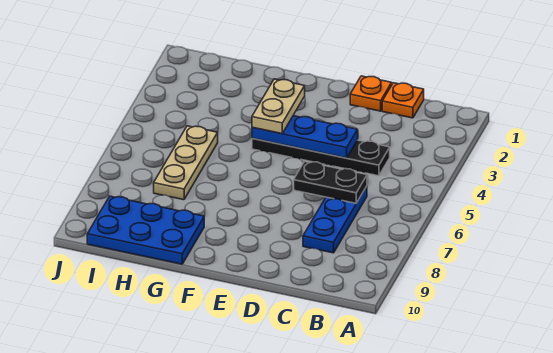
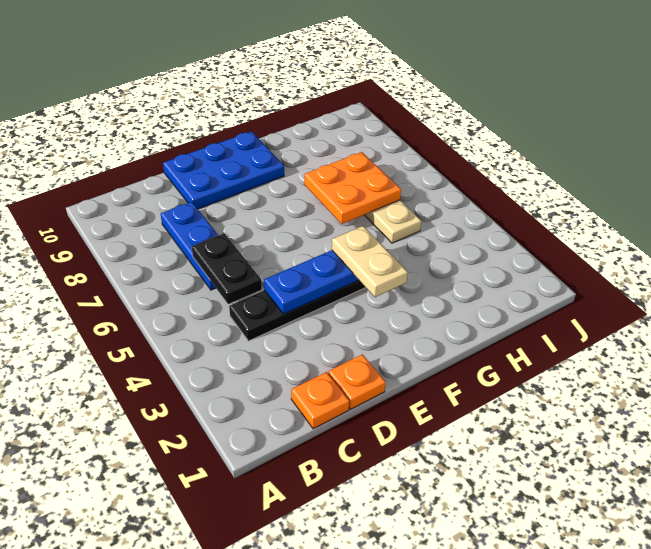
black 1x2 plate [294,161,367,203] -> black 1x2 plate turned to [192,233,262,304]
none -> orange 2x2 plate [304,152,401,224]
blue 2x3 plate [87,196,204,264] -> blue 2x3 plate moved to [163,131,284,209]

